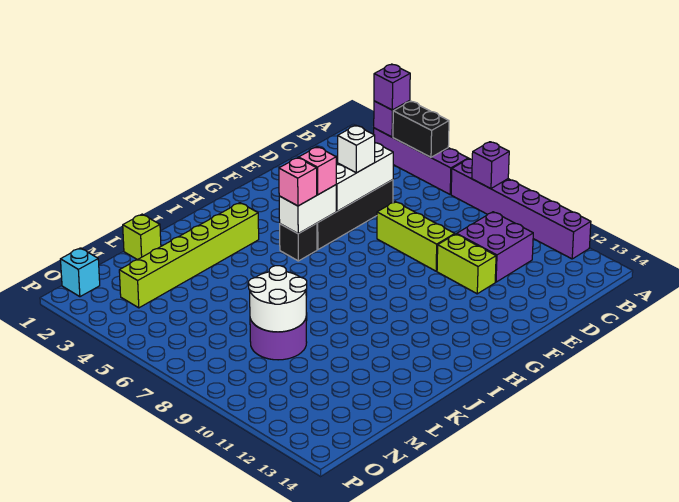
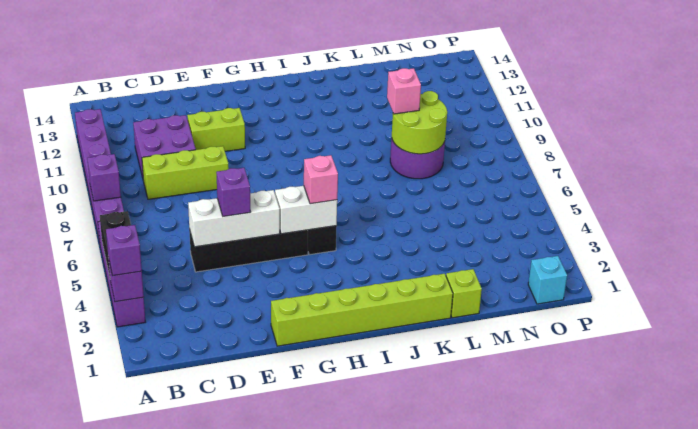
white 1x1 brick [338,125,375,173] -> purple 1x1 brick [216,168,251,216]
lime 1x3 brick [377,202,455,271] -> lime 1x3 brick turned to [142,146,229,199]
lime 1x2 brick [437,234,496,294] -> lime 1x2 brick turned to [187,108,245,151]
pink 1x1 brick [299,147,336,195] -> pink 1x1 brick moved to [387,68,421,114]
lime 1x6 brick [119,203,259,308] -> lime 1x6 brick moved to [271,274,453,346]
white 2x2 round brick [249,266,307,332] -> lime 2x2 round brick [392,91,447,154]

